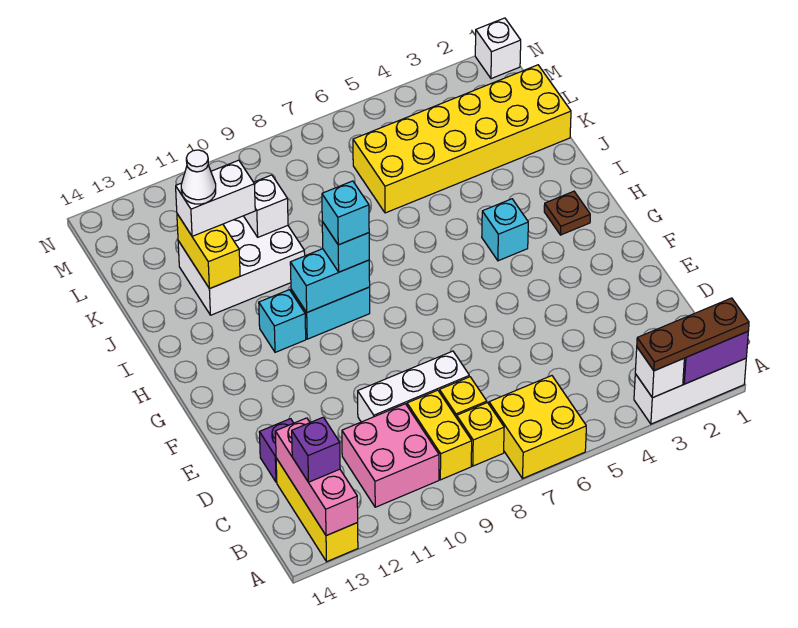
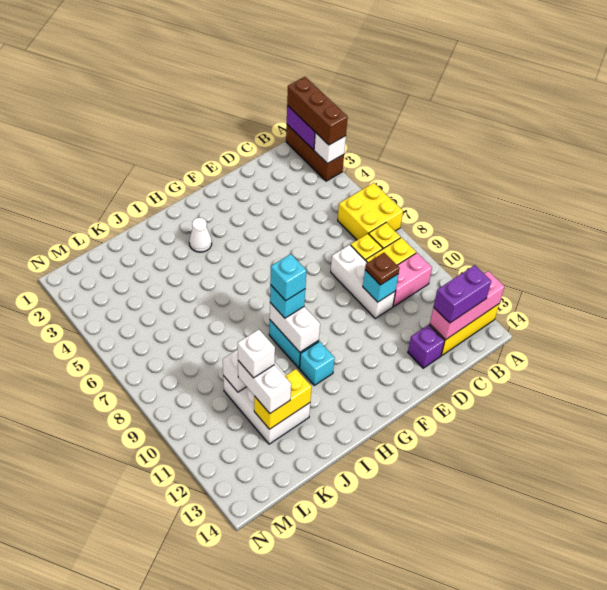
white 1x3 brick [634,358,746,424] -> brown 1x3 brick [286,125,344,181]
brown 1x3 plate [637,298,749,371] -> brown 1x3 brick [287,77,348,145]
pink 2x2 brick [342,404,439,507] -> pink 1x2 brick [393,253,432,306]
purple 1x1 brick [292,417,340,482] -> purple 1x2 brick [434,265,491,323]
brown 1x1 plate [544,191,590,235] -> brown 1x1 plate moved to [365,253,400,285]
cyan 1x1 brick [482,199,528,261] -> cyan 1x1 brick moved to [363,270,398,302]
cyan 1x2 brick [290,249,370,312] -> white 1x2 brick [270,303,320,352]
yellow 2x6 brick [353,65,571,213] -> none
white 1x1 cone [181,150,216,204] -> white 1x1 cone moved to [189,218,212,252]
white 1x1 brick [475,18,521,79] -> white 1x1 brick moved to [237,329,275,378]

